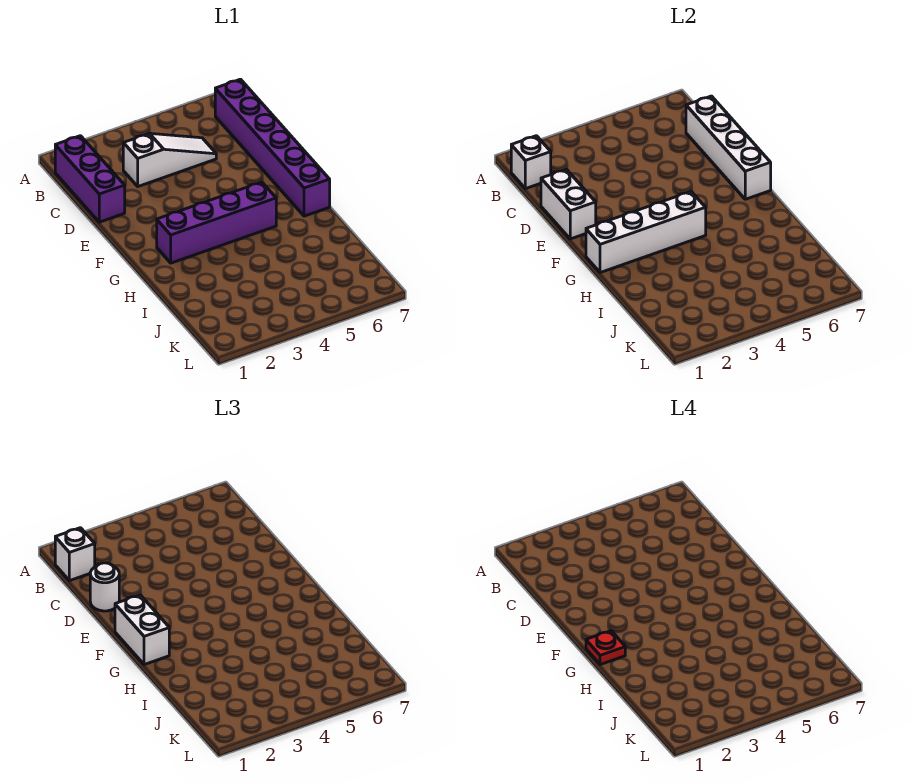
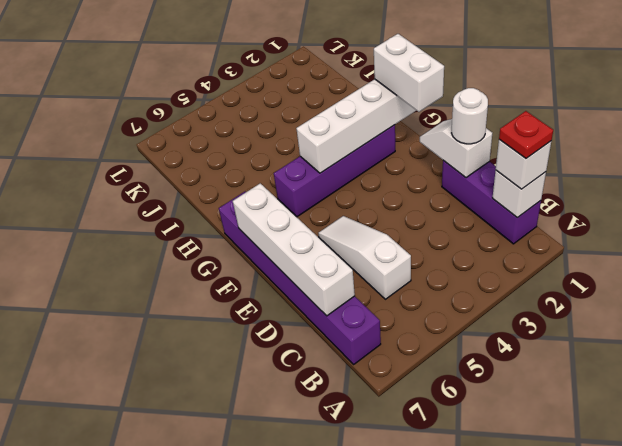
white 1x3 slope [123,133,216,186] -> white 1x3 slope turned to [318,216,411,299]
white 1x2 brick [541,169,596,239] -> white 1x2 slope [420,119,492,178]
red 1x1 plate [586,631,625,665] -> red 1x1 plate moved to [499,111,553,158]

